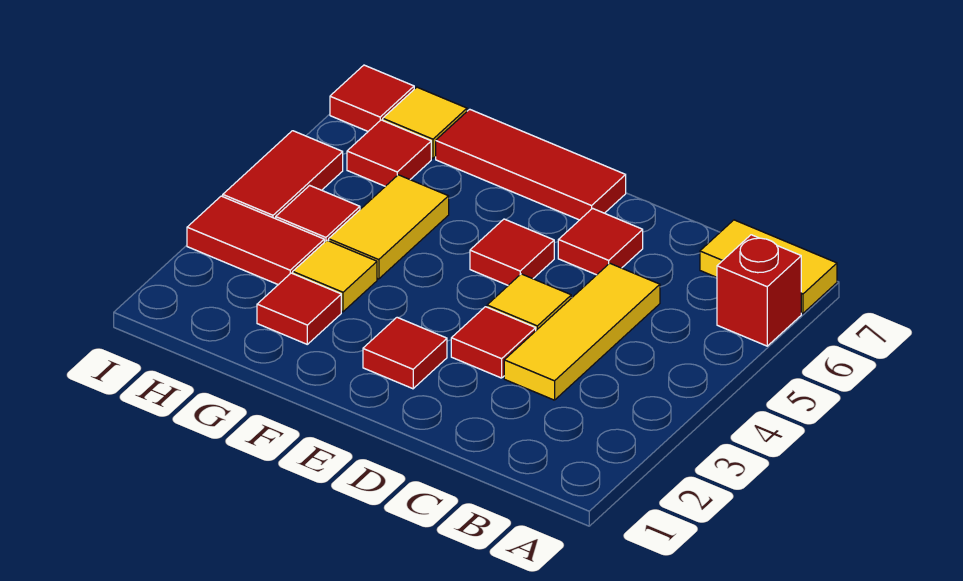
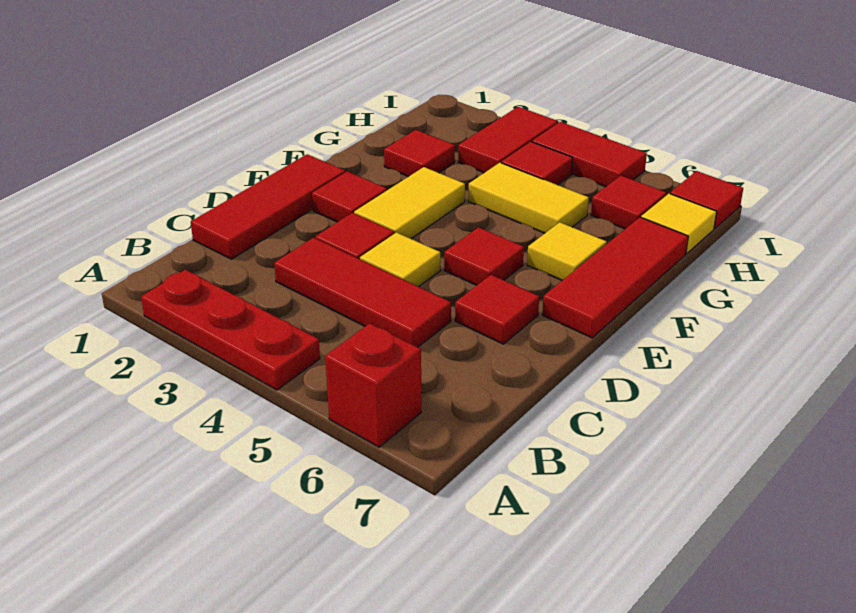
none -> red 1x3 plate [141,270,320,390]
yellow 1x2 tile [700,220,837,313] -> yellow 1x2 tile moved to [354,167,465,239]
none -> red 1x3 tile [191,154,345,259]
yellow 1x3 tile [504,263,660,400] -> red 1x3 tile [274,238,451,347]
yellow 1x1 tile [293,241,377,312] -> yellow 1x1 tile moved to [527,222,607,280]

